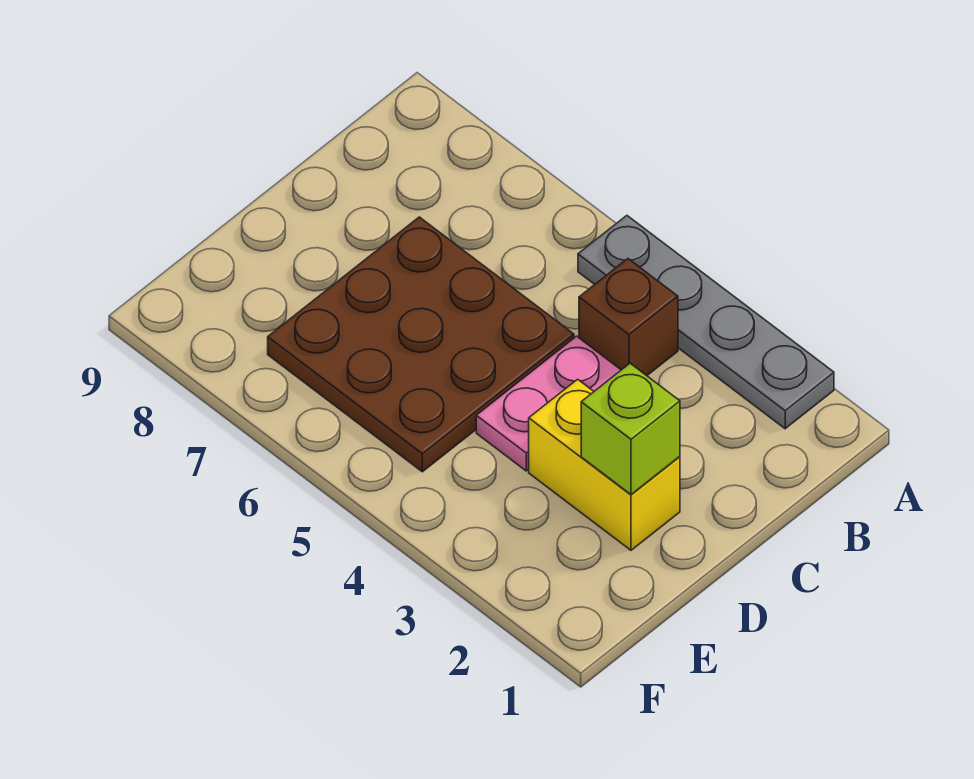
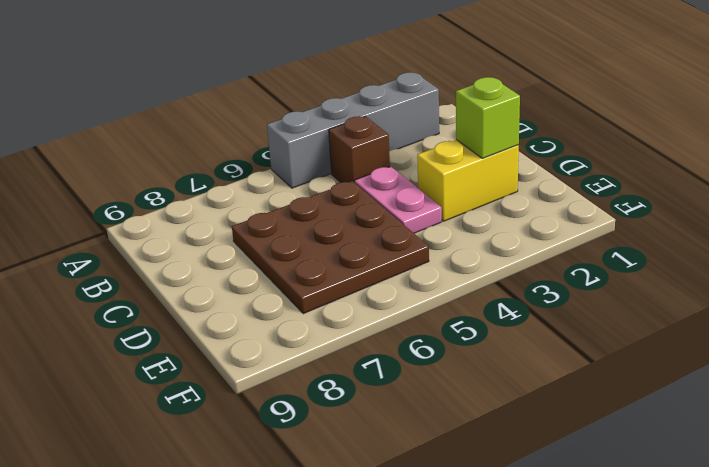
grey 1x4 plate [578,216,834,429] -> grey 1x4 brick [267,72,439,188]

